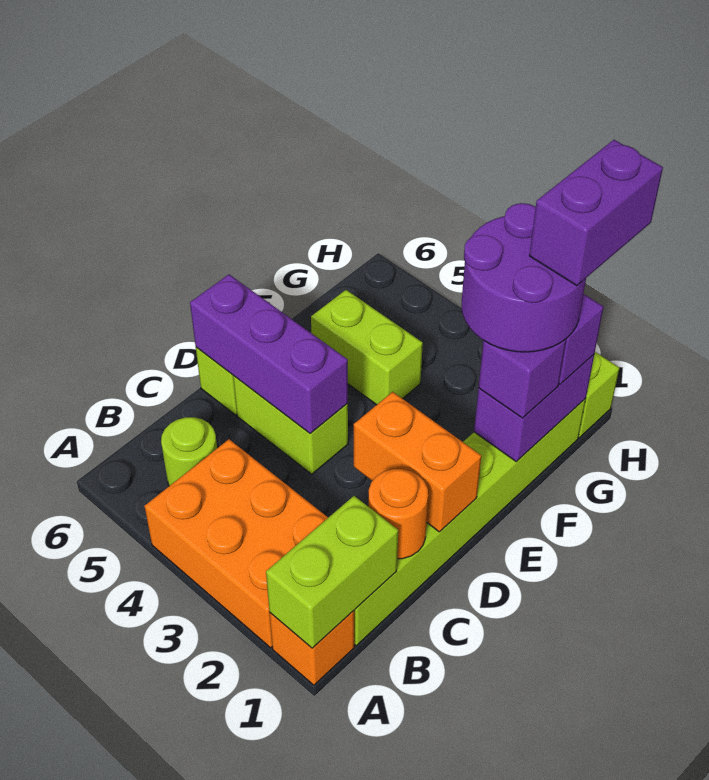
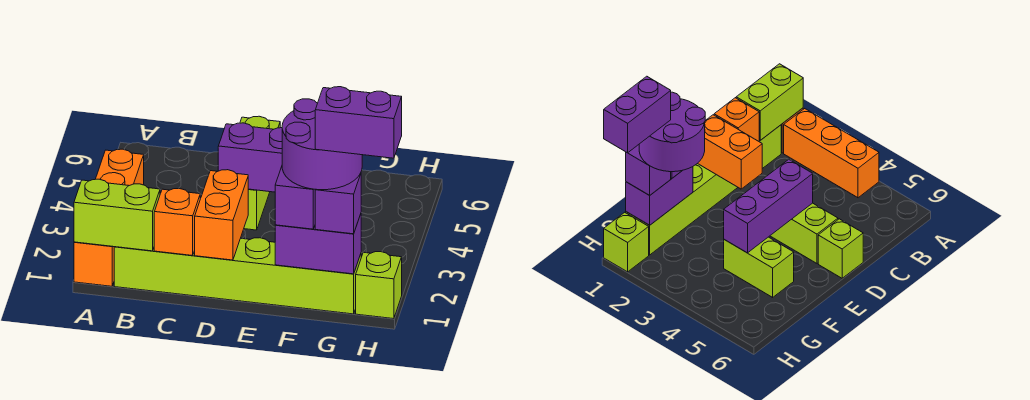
orange 2x3 brick [145,439,328,648] -> orange 1x3 brick [96,149,144,186]
lime 1x1 round brick [161,417,217,486] -> none
orange 1x1 round brick [369,469,428,559] -> orange 1x1 brick [154,189,200,256]
purple 1x3 brick [190,275,348,434] -> purple 1x3 brick turned to [218,123,282,192]

